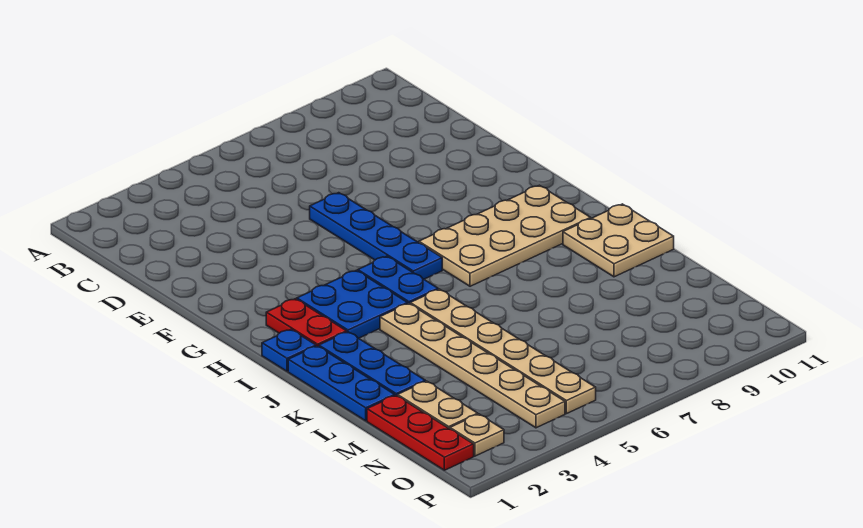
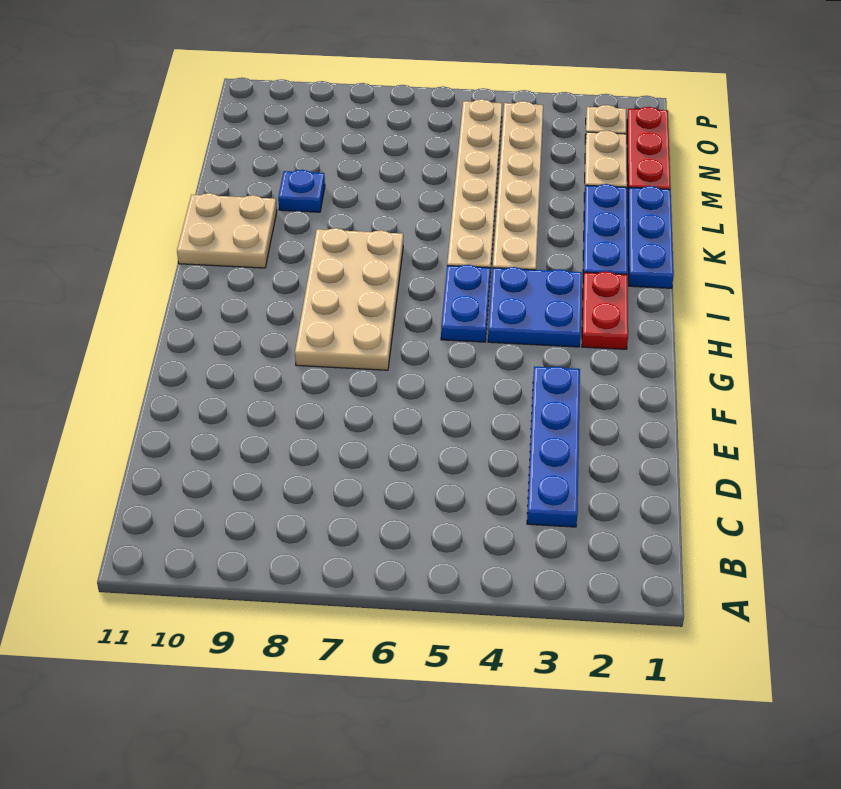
blue 1x4 plate [310,193,442,279] -> blue 1x4 plate moved to [527,366,580,527]
tan 2x4 plate [419,185,591,286] -> tan 2x4 plate turned to [295,228,403,370]
blue 1x1 plate [262,330,316,371] -> blue 1x1 plate moved to [278,170,325,212]

